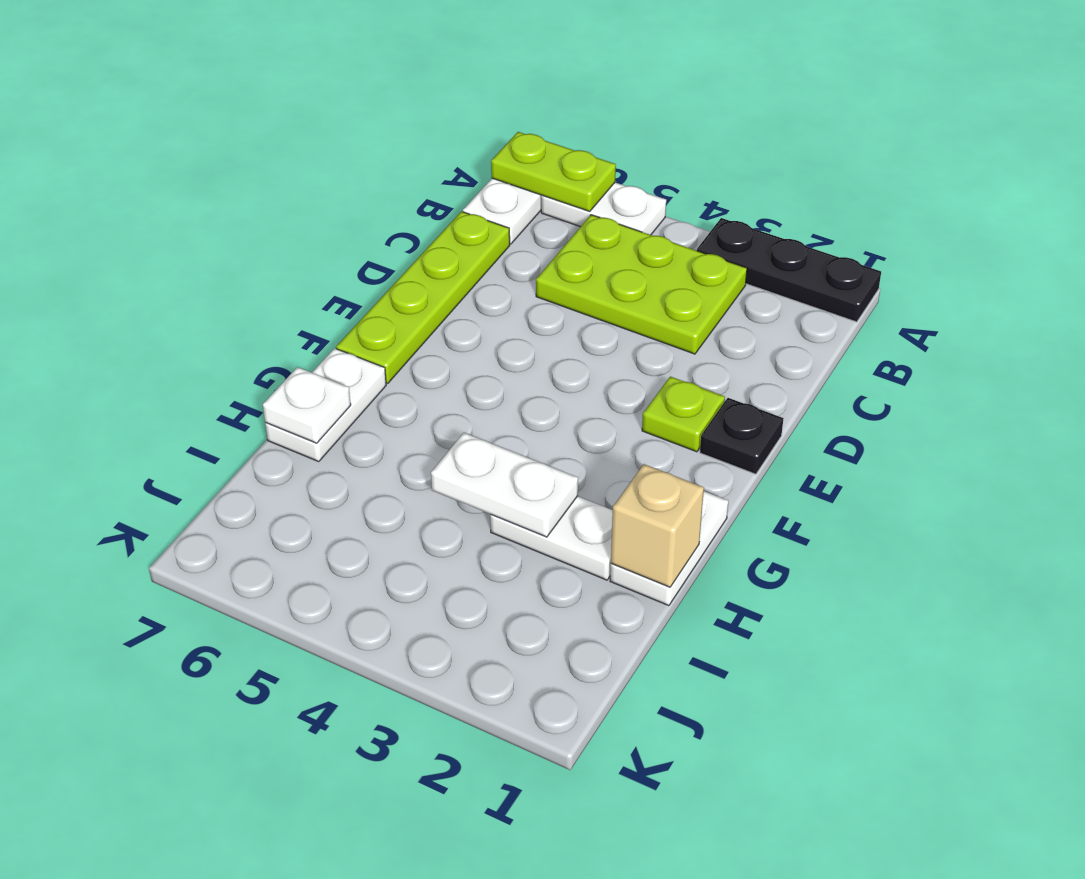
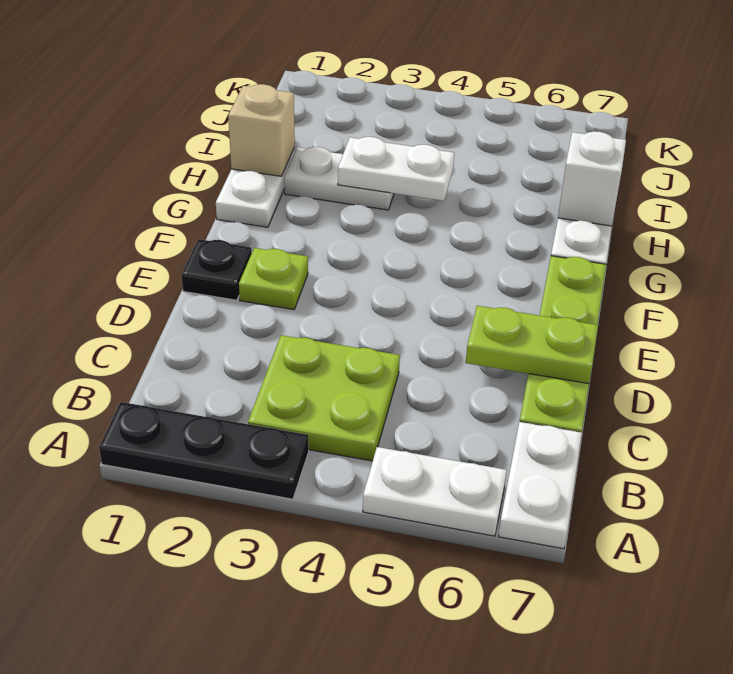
lime 1x2 plate [491,132,616,212] -> lime 1x2 plate moved to [466,306,598,384]
lime 2x3 plate [536,215,747,354] -> lime 2x2 plate [248,335,400,461]
white 1x1 plate [263,367,351,443] -> white 1x1 brick [558,131,626,226]

